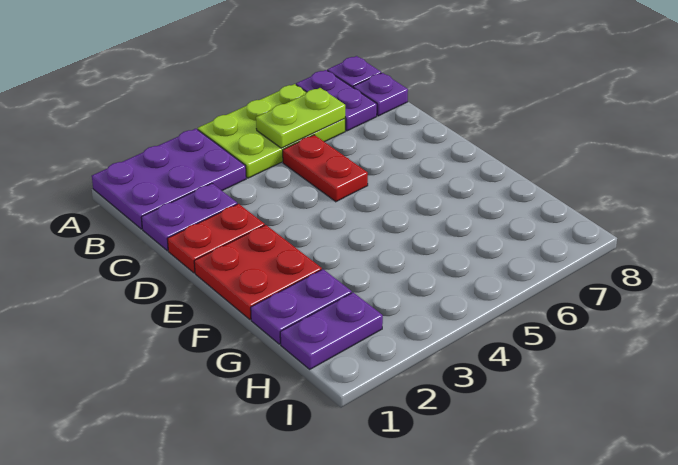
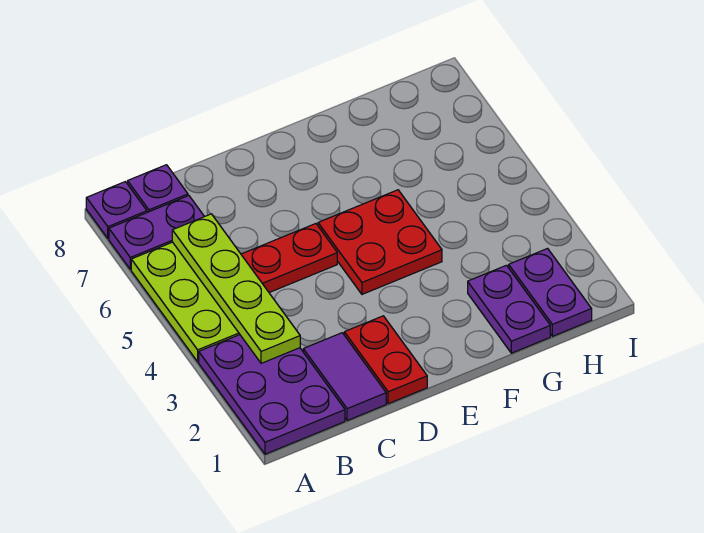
lime 1x2 plate [256,88,345,148] -> lime 1x4 plate [172,214,300,363]
purple 1x2 plate [141,183,237,251] -> purple 1x2 tile [303,333,386,421]
red 2x2 plate [194,225,322,320] -> red 2x2 plate moved to [318,190,442,294]

